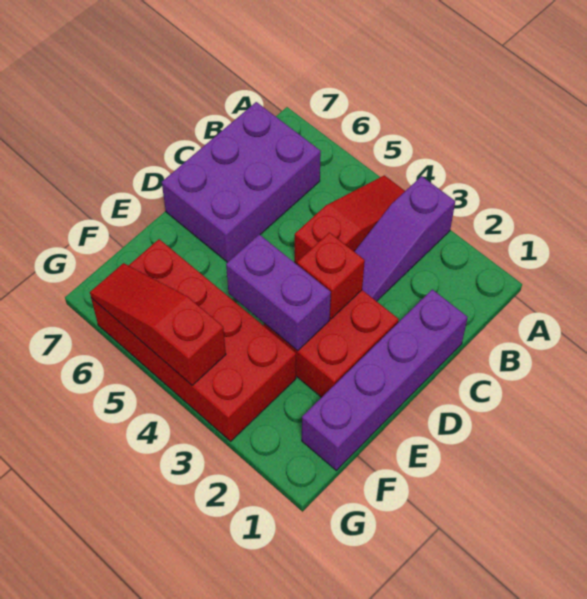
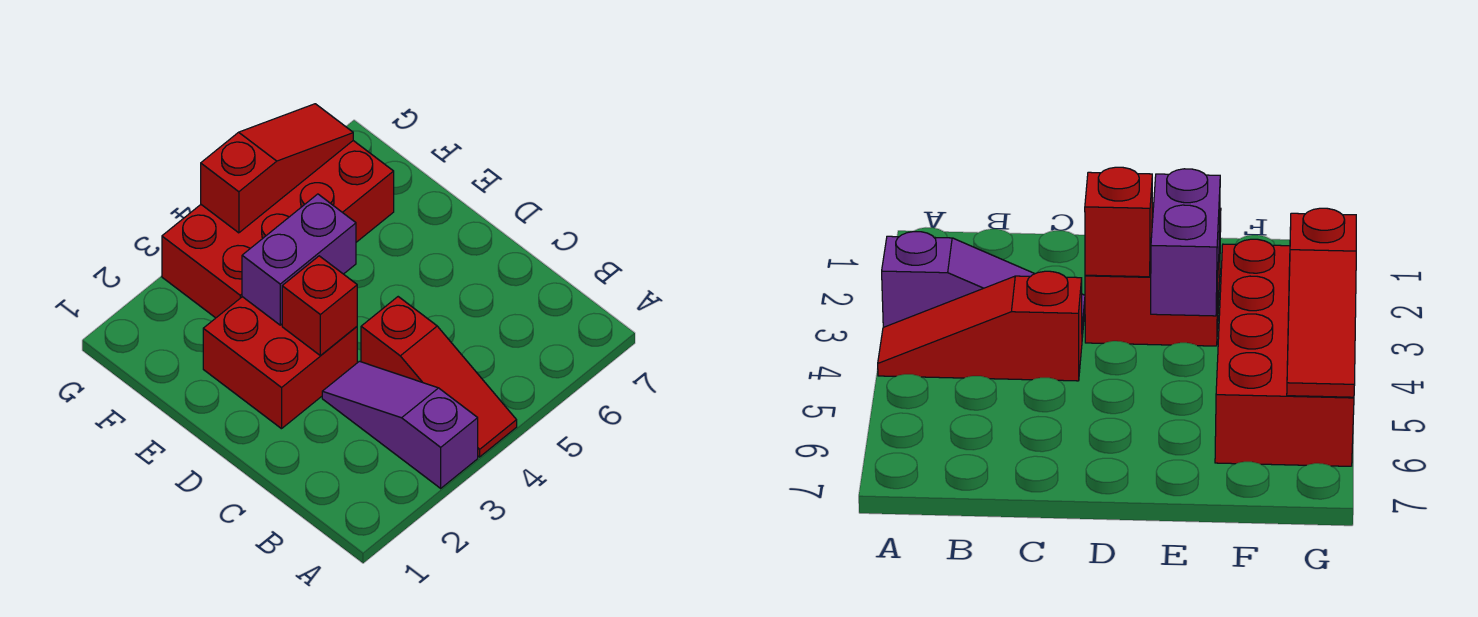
purple 2x3 brick [162,102,321,262] -> none
purple 1x4 brick [302,289,468,470] -> none

